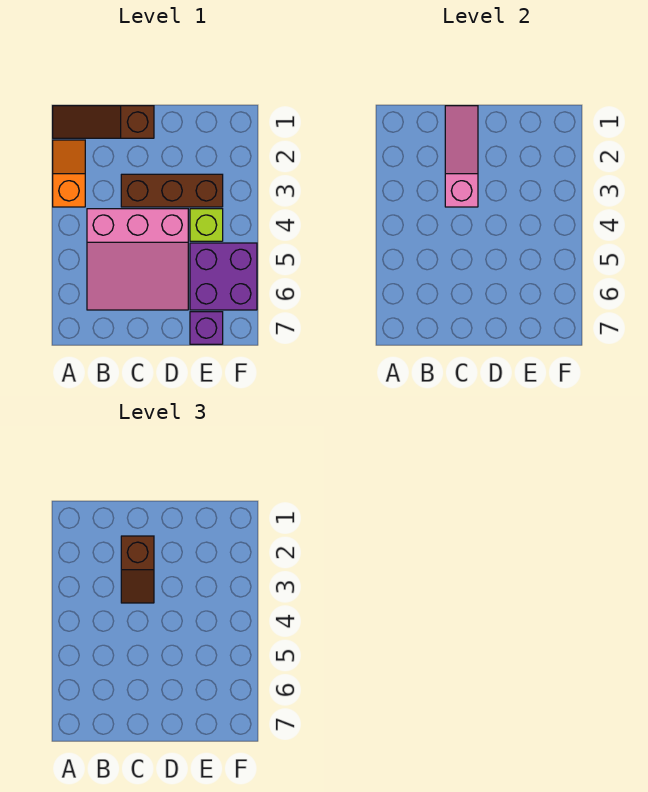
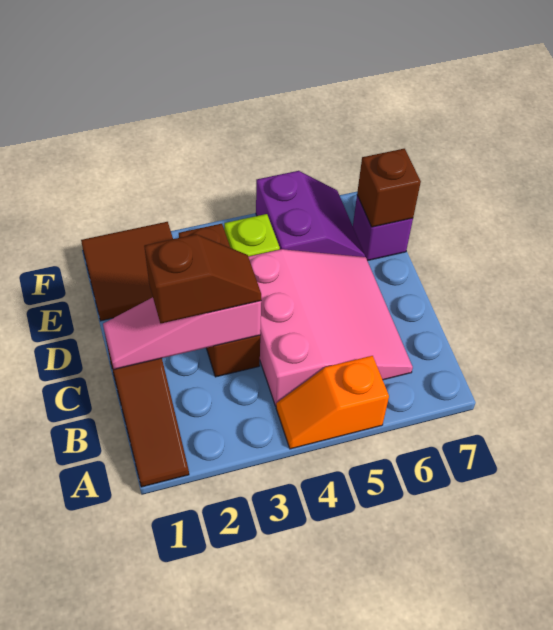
orange 1x2 slope [53,140,85,207] -> orange 1x2 slope moved to [276,356,389,449]
none -> brown 2x2 tile [81,222,173,321]
purple 2x2 brick [190,243,257,310] -> purple 2x2 slope [256,171,365,257]
none -> brown 1x1 brick [357,149,421,227]

